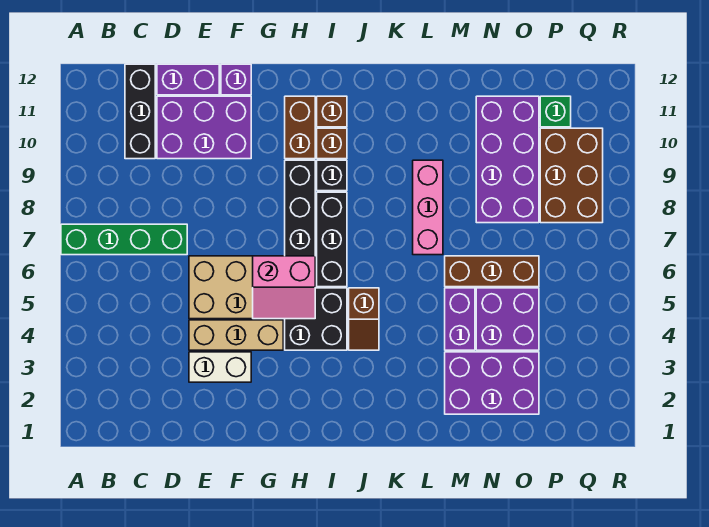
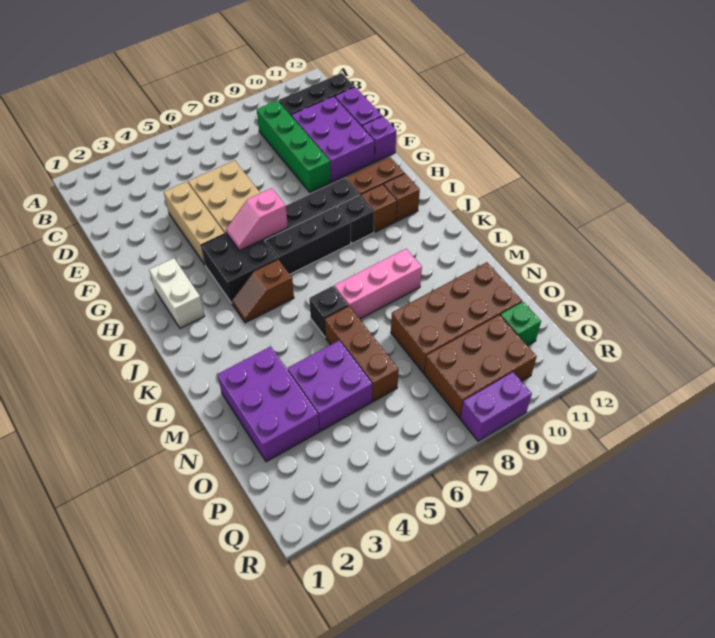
green 1x4 brick [61,224,187,255] -> green 1x4 brick moved to [257,100,331,192]
white 1x2 brick [189,352,251,382] -> white 1x2 brick moved to [149,258,205,328]
pink 2x2 slope [253,256,315,319] -> pink 1x2 slope [226,188,288,251]
none -> black 1x1 brick [309,286,348,337]
purple 1x2 brick [445,288,475,350] -> purple 1x2 brick moved to [460,372,532,441]
purple 2x4 brick [476,96,539,223] -> brown 2x4 brick [391,262,522,373]

